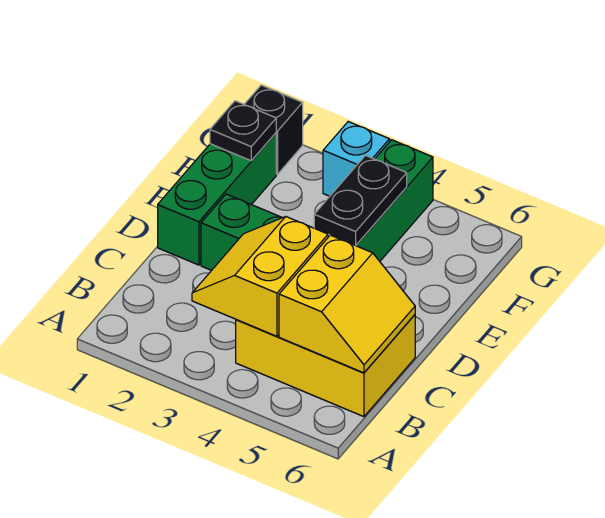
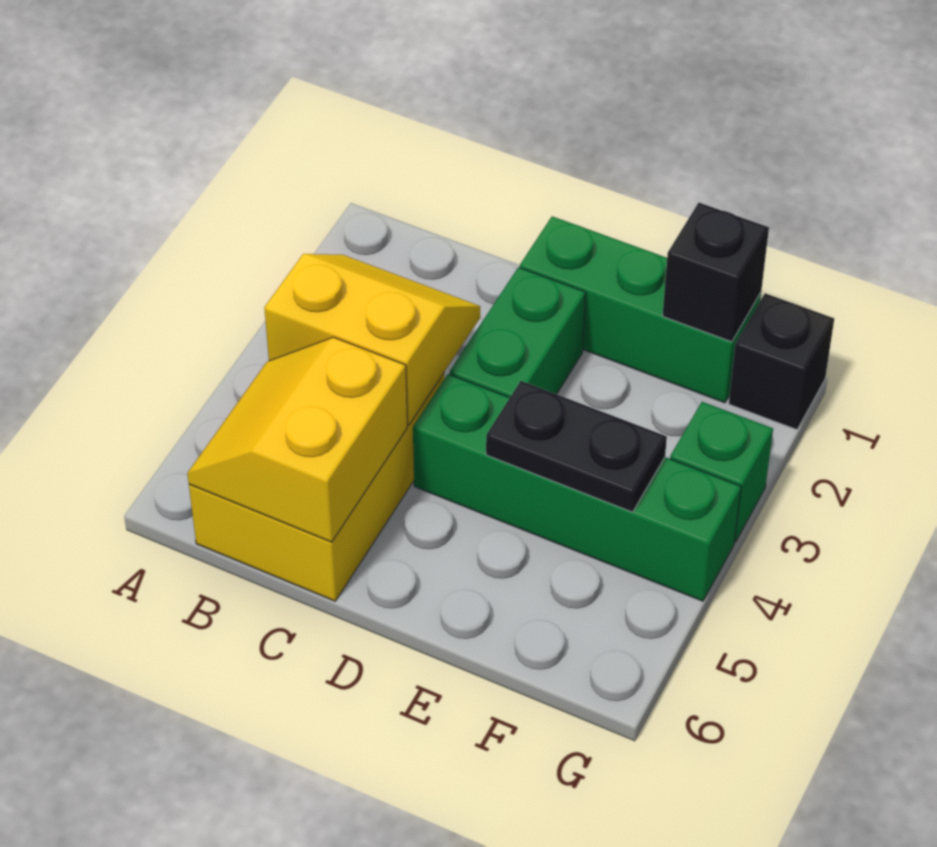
yellow 2x2 slope [279,235,415,373] -> yellow 2x2 slope turned to [187,337,407,542]
black 1x1 plate [210,101,276,161] -> black 1x1 brick [663,203,769,342]
cyan 1x1 brick [323,122,390,196] -> green 1x1 brick [670,402,773,542]

